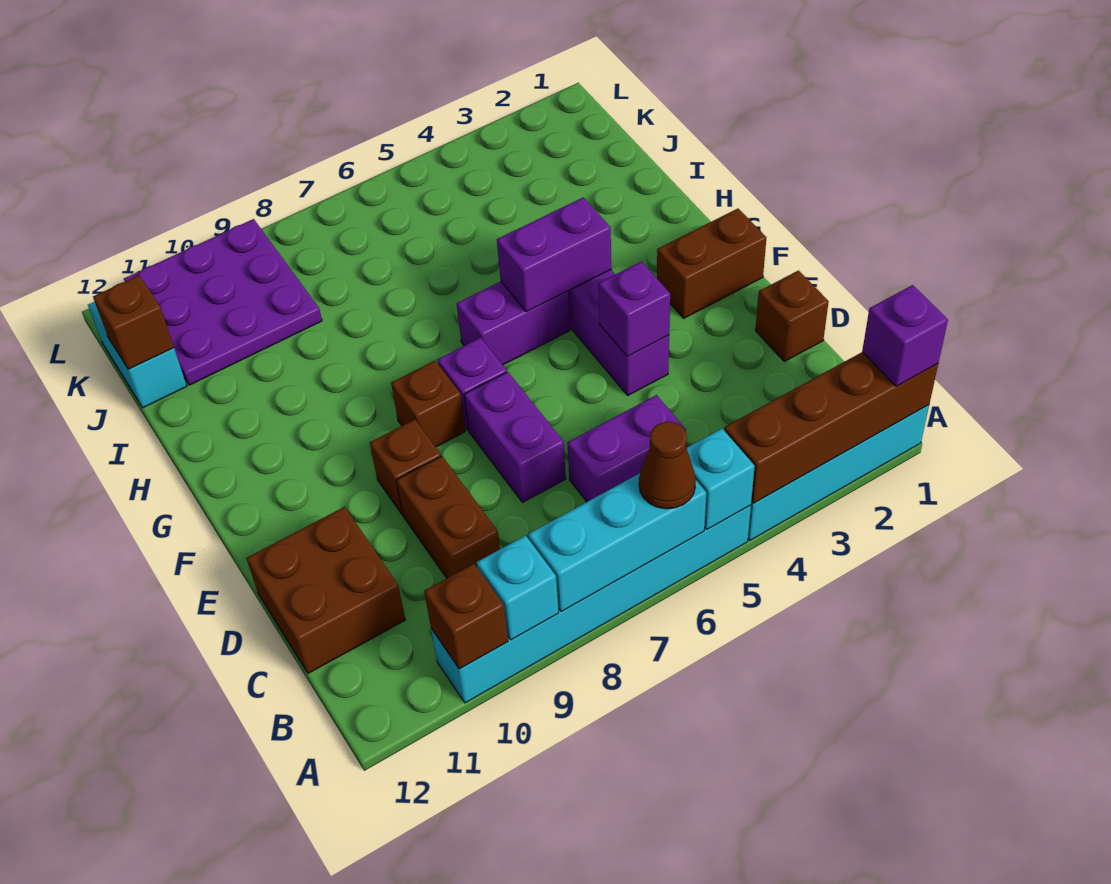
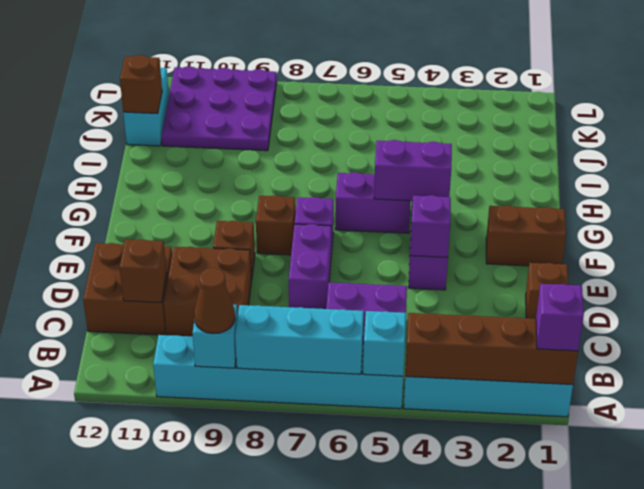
brown 1x1 cone [639,422,696,509] -> brown 1x1 cone moved to [194,268,235,333]
brown 1x1 brick [424,564,508,669] -> brown 1x1 brick moved to [120,239,167,303]
brown 1x2 brick [396,456,500,578] -> brown 2x2 brick [164,247,251,336]

